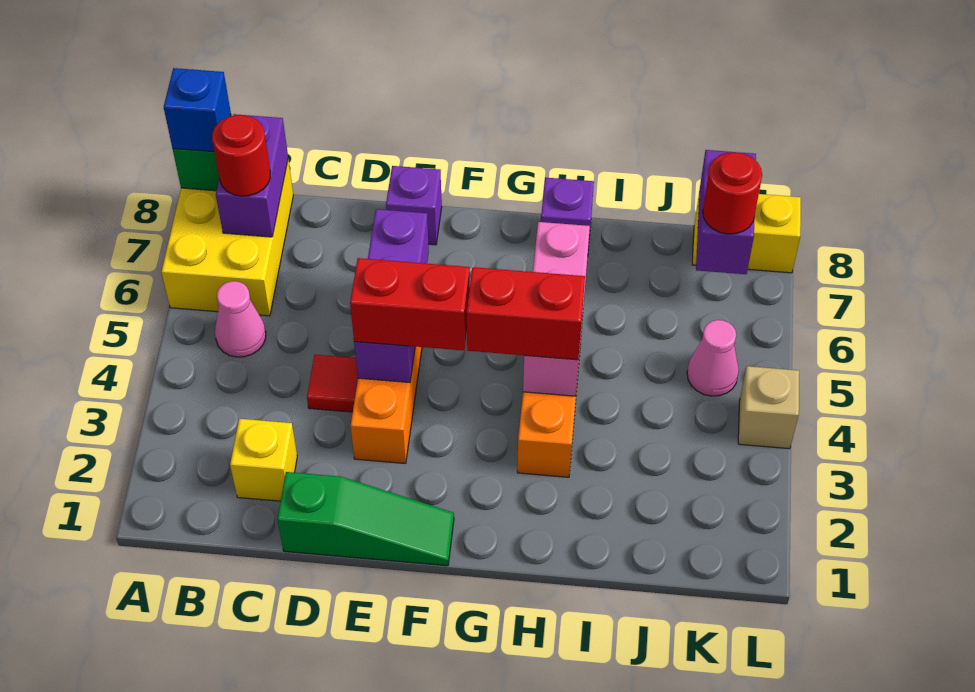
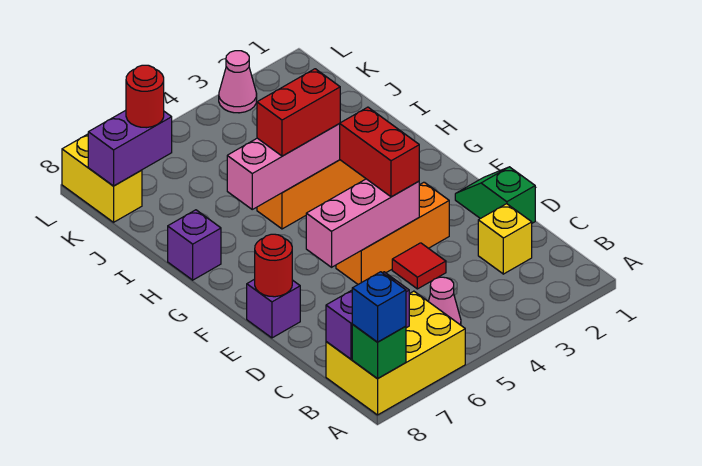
red 1x1 round brick [212,115,270,196] -> red 1x1 round brick moved to [255,234,292,297]
green 1x3 slope [277,472,454,566] -> green 1x2 slope [455,167,535,223]
purple 1x3 brick [354,209,429,382] -> pink 1x3 brick [306,179,419,267]
red 1x2 brick [467,267,585,360] -> red 1x2 brick turned to [257,69,340,156]
pink 1x1 cone [687,320,739,396] -> pink 1x1 cone moved to [219,51,257,113]
tan 1x1 brick [738,366,799,449] -> none

